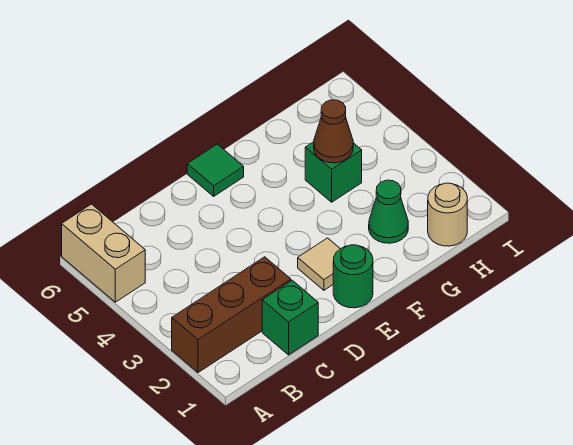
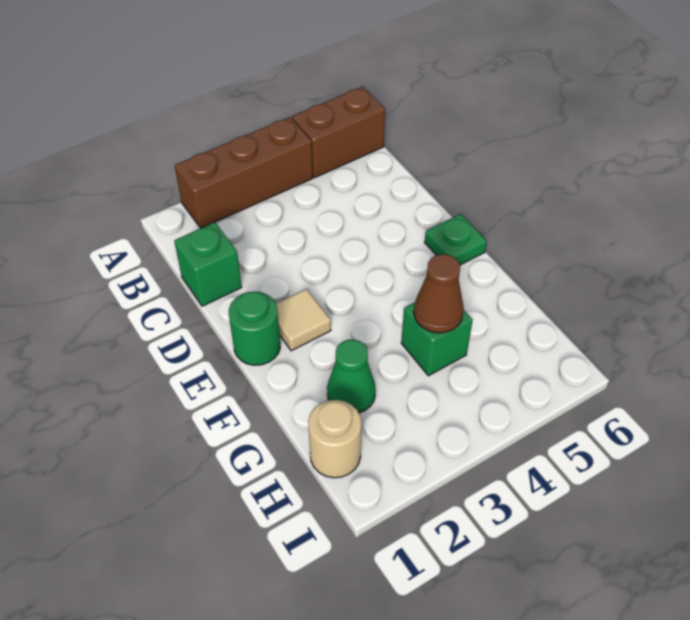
brown 1x3 brick [172,257,291,373] -> brown 1x3 brick turned to [175,117,313,228]
tan 1x2 brick [62,204,145,302] -> brown 1x2 brick [292,87,385,177]
green 1x1 tile [187,144,244,196] -> green 1x1 plate [425,214,487,265]

